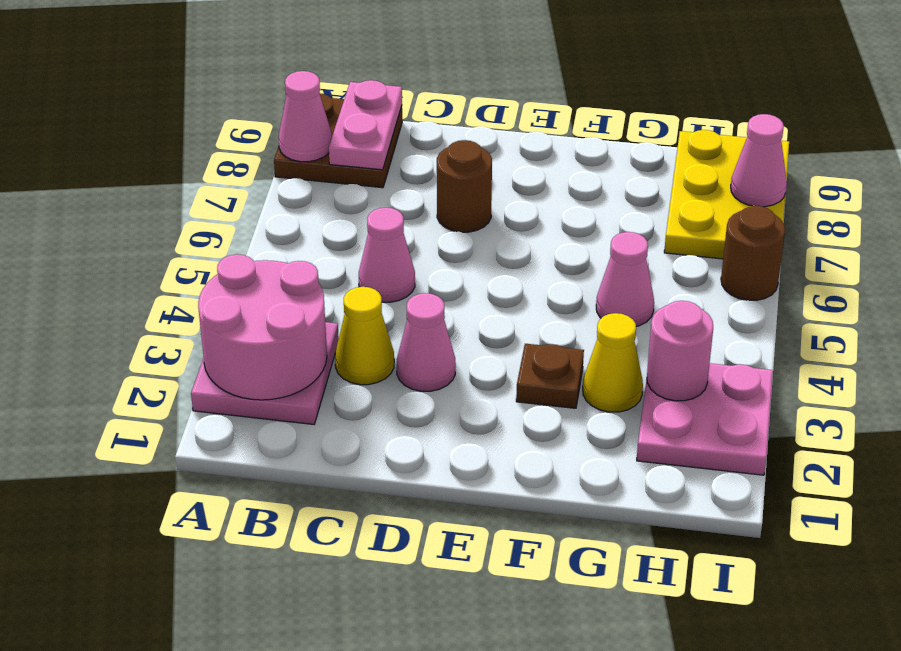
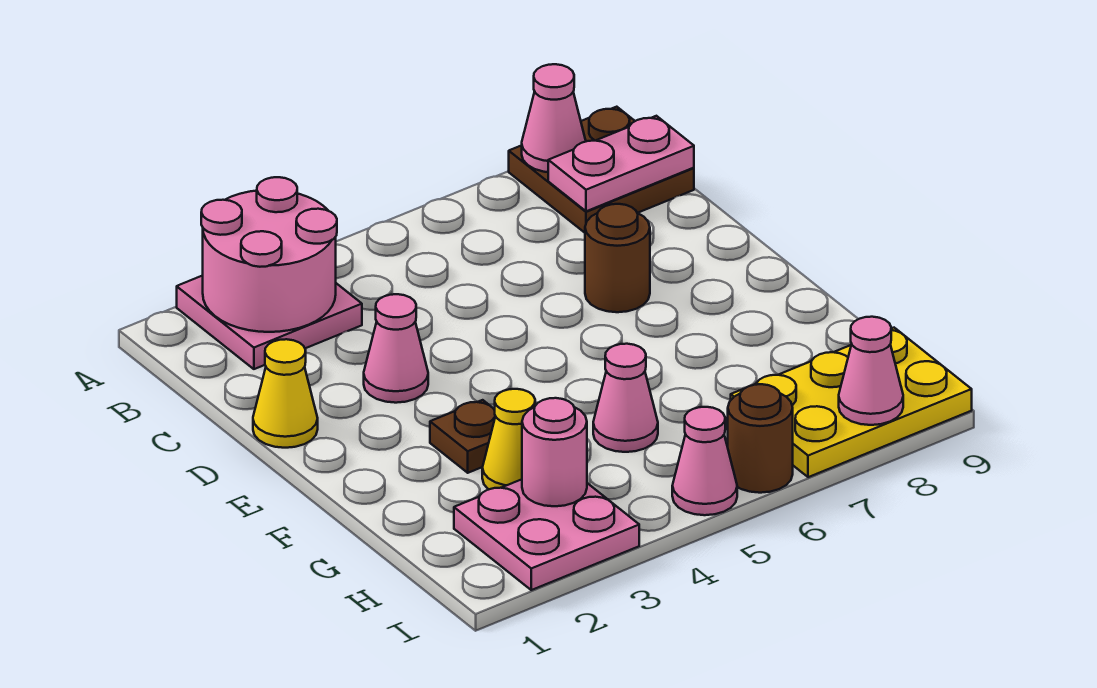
yellow 1x1 cone [335,287,394,385] -> yellow 1x1 cone moved to [253,339,318,448]
pink 1x1 cone [359,208,415,302] -> pink 1x1 cone moved to [672,407,737,515]

